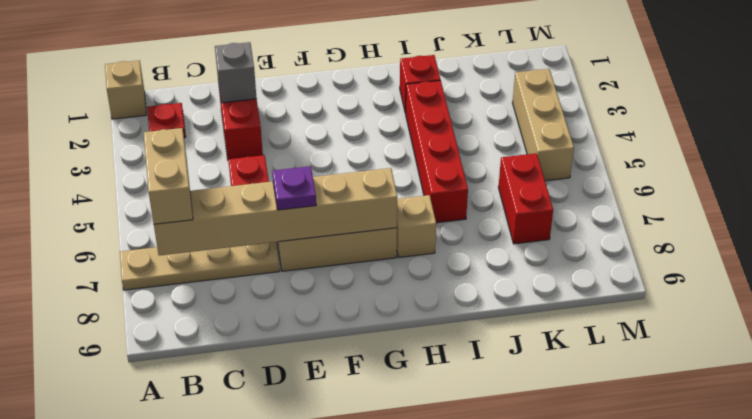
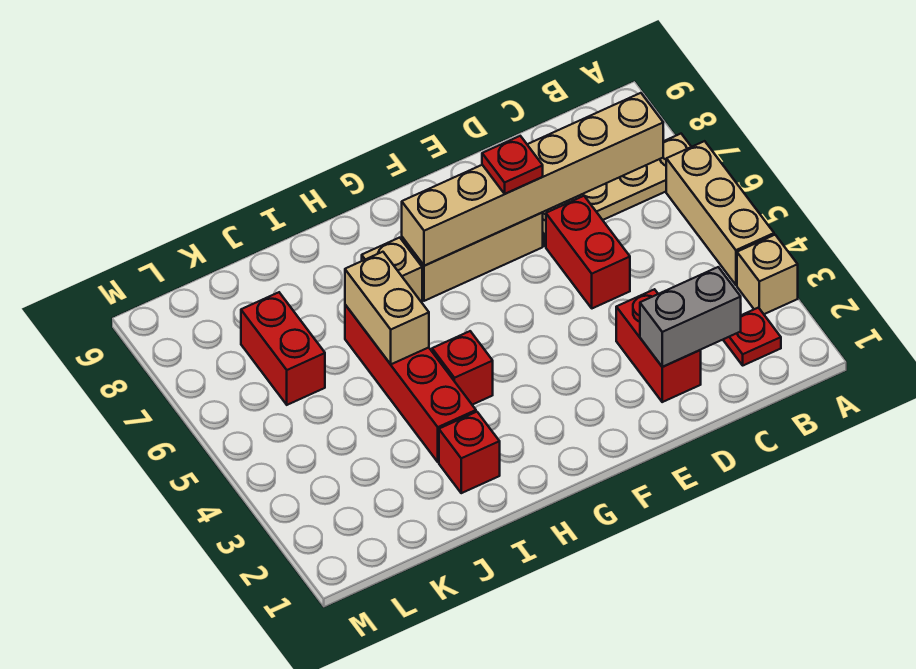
tan 1x1 brick [105,60,146,119] -> tan 1x1 brick moved to [737,235,798,314]
tan 1x2 brick [144,128,193,224] -> tan 1x2 brick moved to [345,252,429,364]
grey 1x1 brick [215,42,257,103] -> grey 1x2 brick [640,267,741,367]
purple 1x1 plate [272,166,316,210] -> red 1x1 plate [482,136,543,194]
none -> red 1x1 brick [432,331,493,405]
tan 1x3 brick [512,69,574,181] -> tan 1x3 brick moved to [666,141,774,285]

